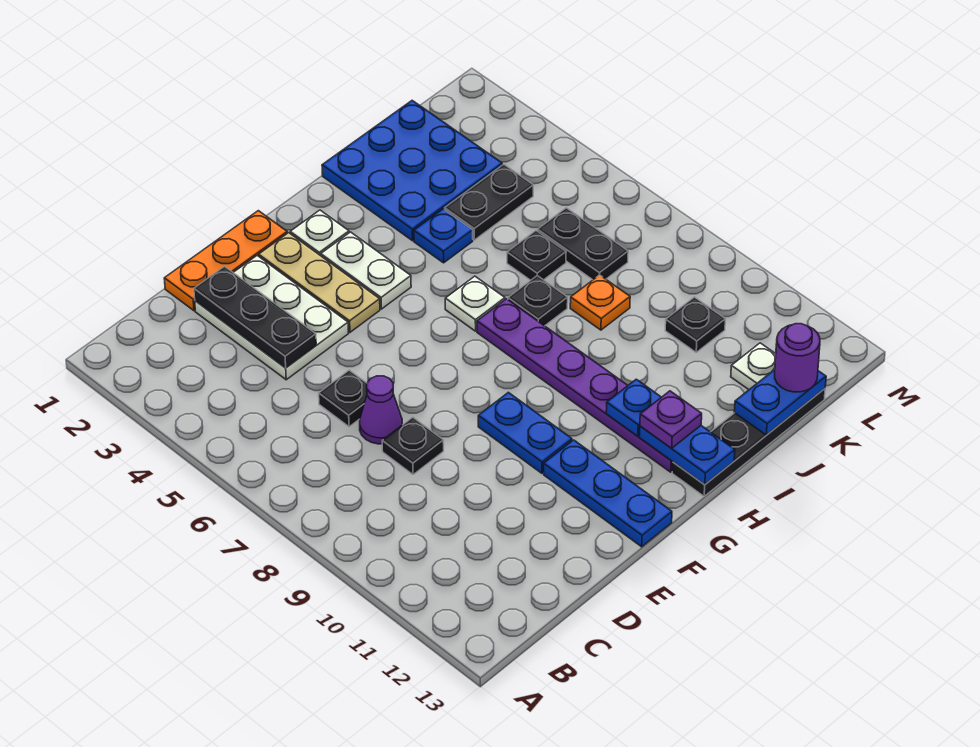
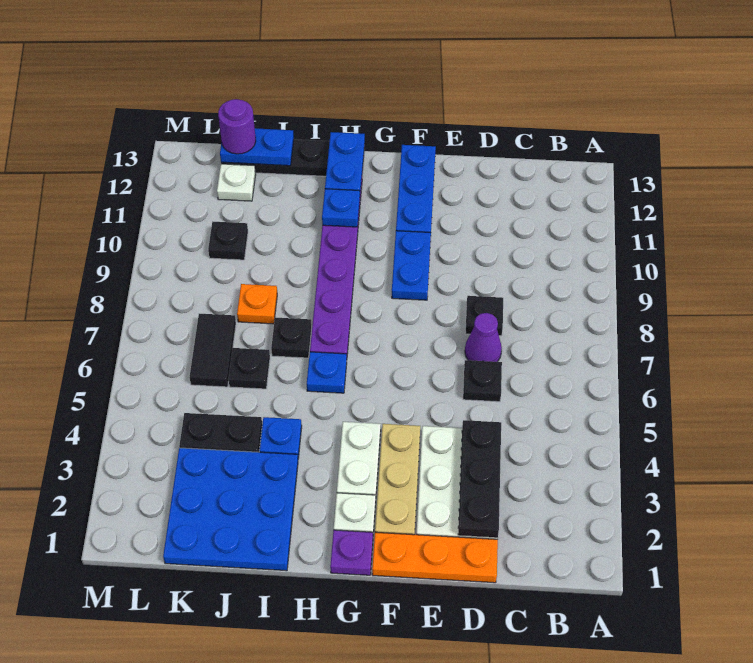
white 1x1 plate [445,276,505,331] -> blue 1x1 plate [307,352,347,393]
purple 1x1 plate [640,391,702,448] -> purple 1x1 plate moved to [330,530,373,575]
black 1x2 plate [538,208,628,280] -> black 1x2 tile [190,314,236,387]

